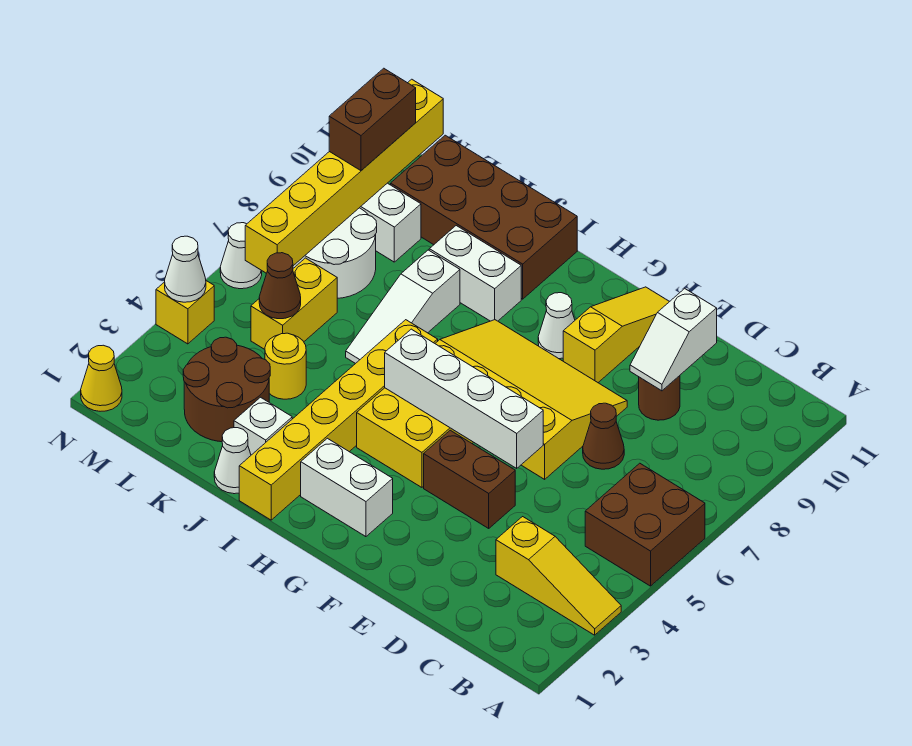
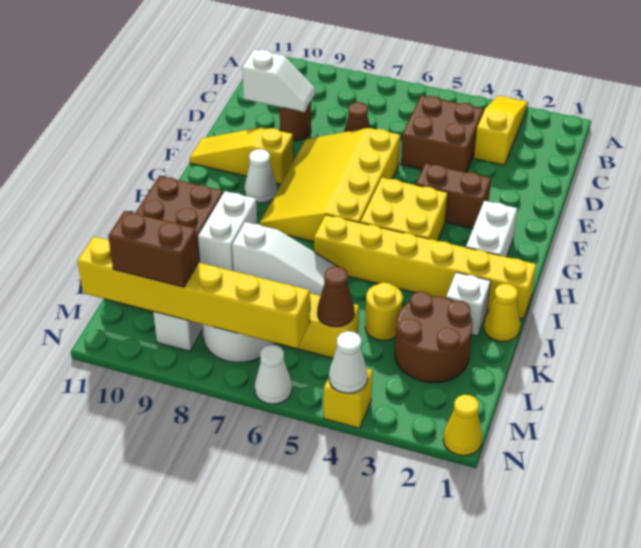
brown 2x2 brick [585,463,705,586] -> brown 2x2 brick moved to [401,95,483,172]
brown 1x2 brick [424,430,515,528] -> brown 1x2 brick turned to [416,163,491,228]
white 1x4 brick [385,329,543,468] -> none
white 1x1 cone [214,428,251,494] -> yellow 1x1 cone [484,284,520,342]

